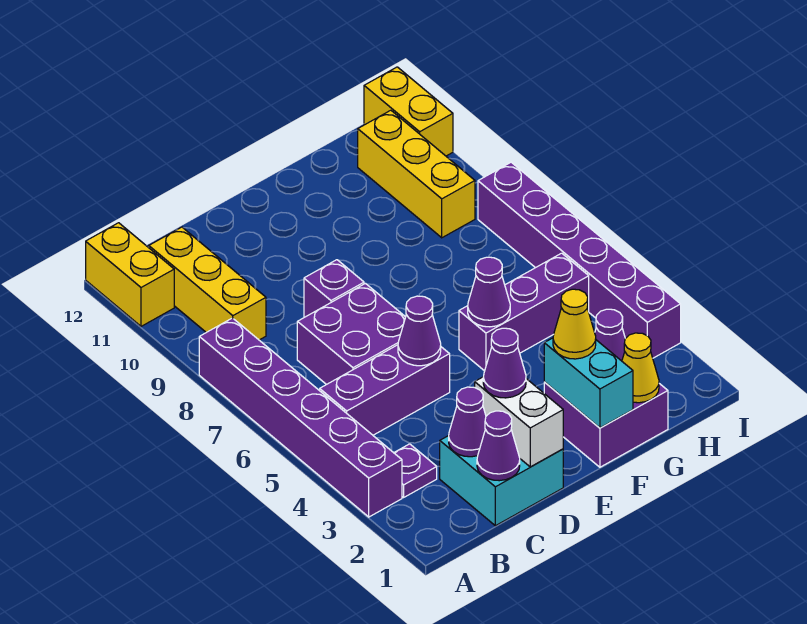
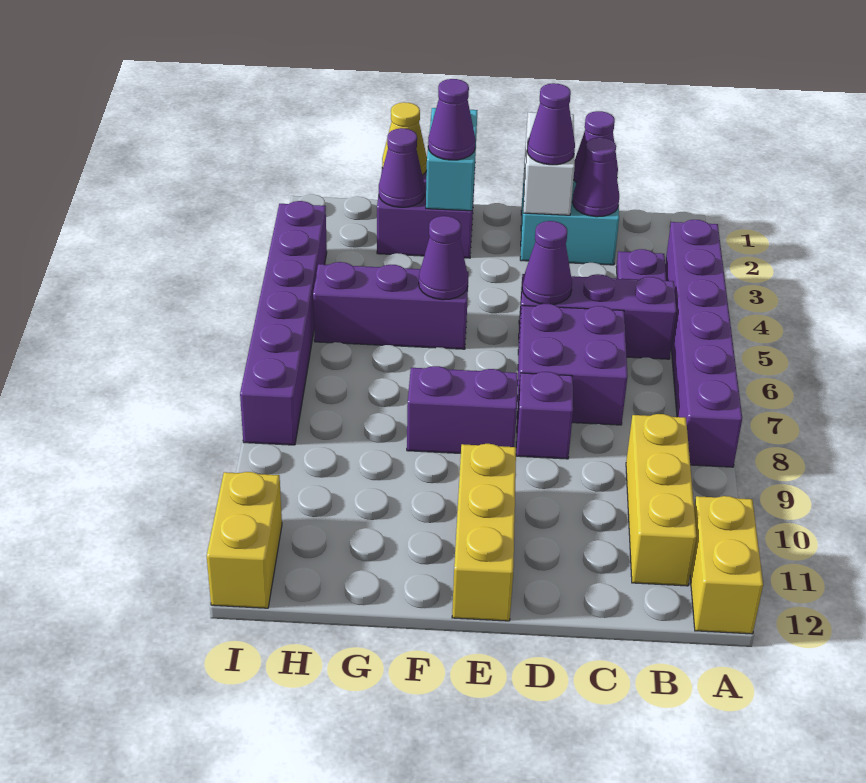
none -> purple 1x2 brick [407,366,518,453]
yellow 1x1 cone [553,289,596,359] -> purple 1x1 cone [428,79,476,160]
yellow 1x3 brick [358,110,475,238] -> yellow 1x3 brick moved to [452,444,516,621]

